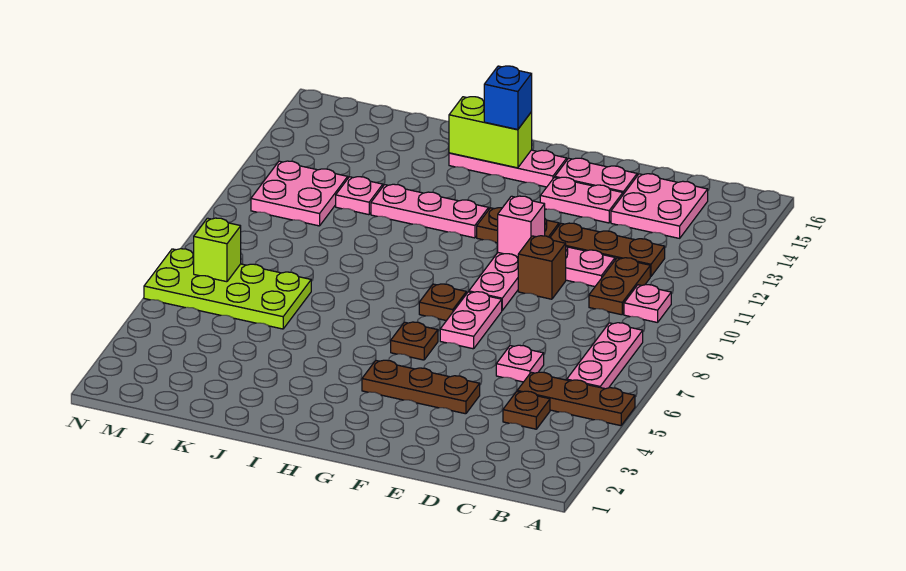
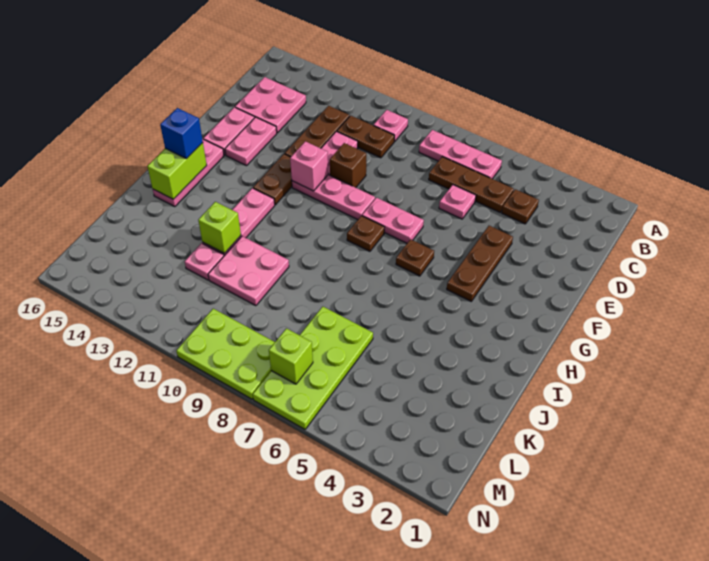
brown 1x3 plate [517,372,635,426] -> brown 1x3 plate turned to [429,157,514,212]
none -> lime 1x1 brick [198,202,241,253]
pink 2x2 plate [251,161,348,226] -> pink 2x2 plate moved to [208,236,289,306]
none -> lime 2x3 plate [176,309,275,399]

